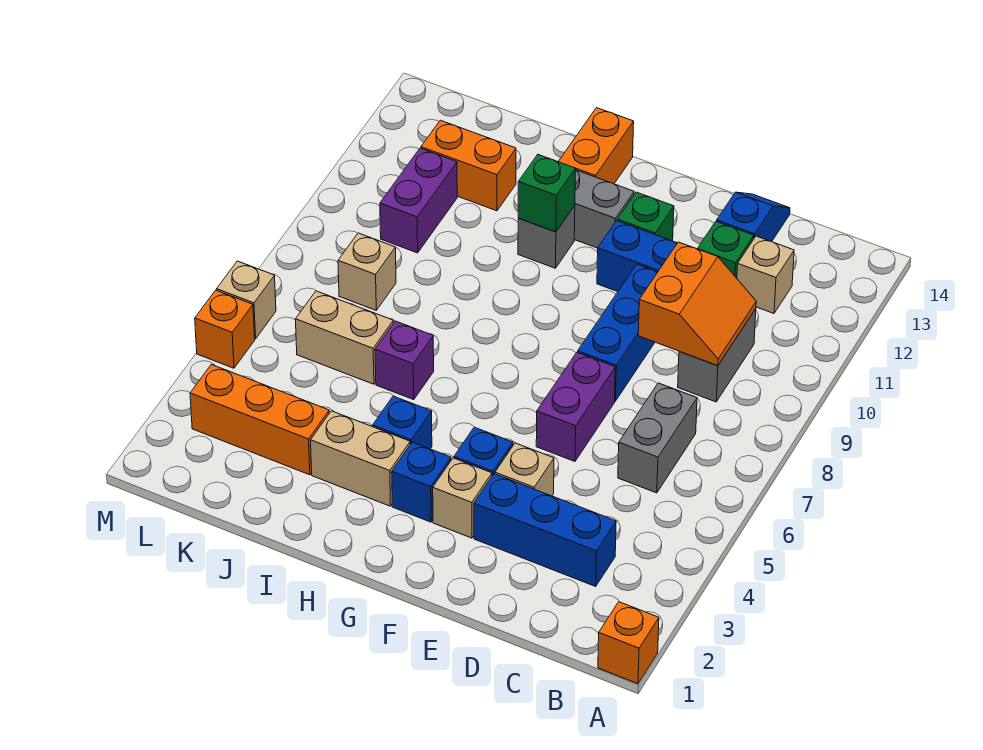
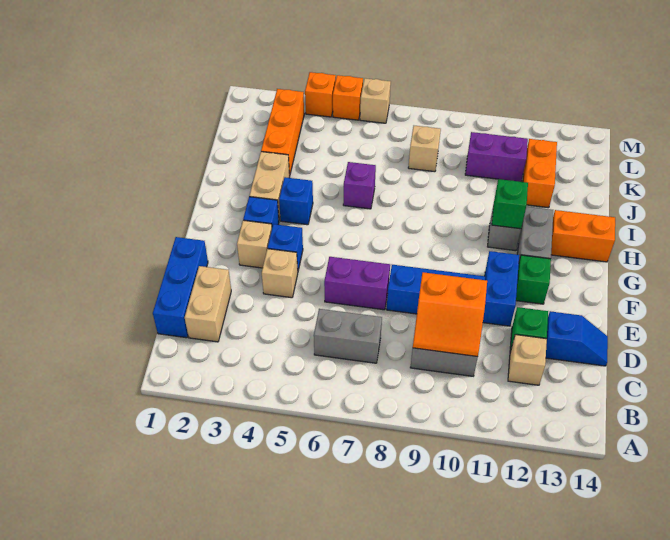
orange 1x1 brick [598,602,659,684] -> orange 1x1 brick moved to [305,72,336,117]
blue 1x3 brick [474,474,616,586] -> blue 1x3 brick moved to [153,237,208,338]
tan 1x2 brick [296,291,393,384] -> tan 1x2 brick moved to [185,266,231,342]

